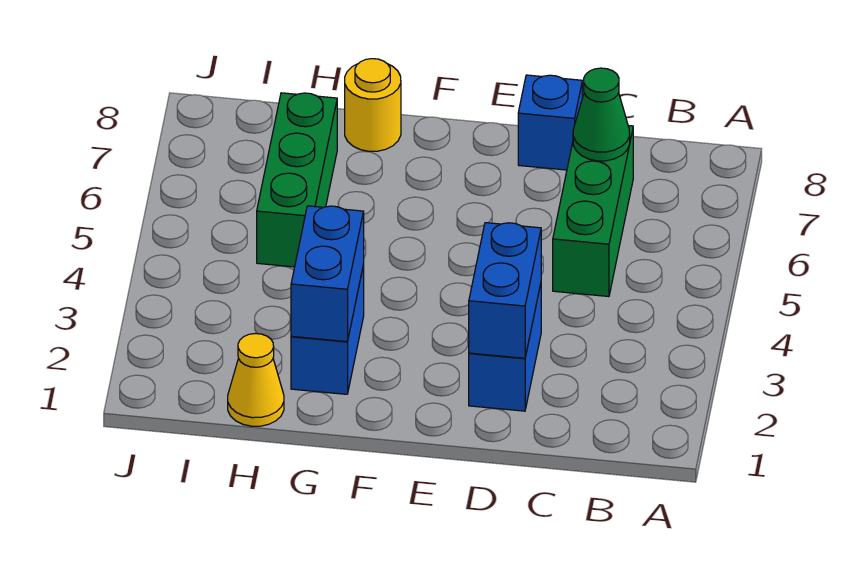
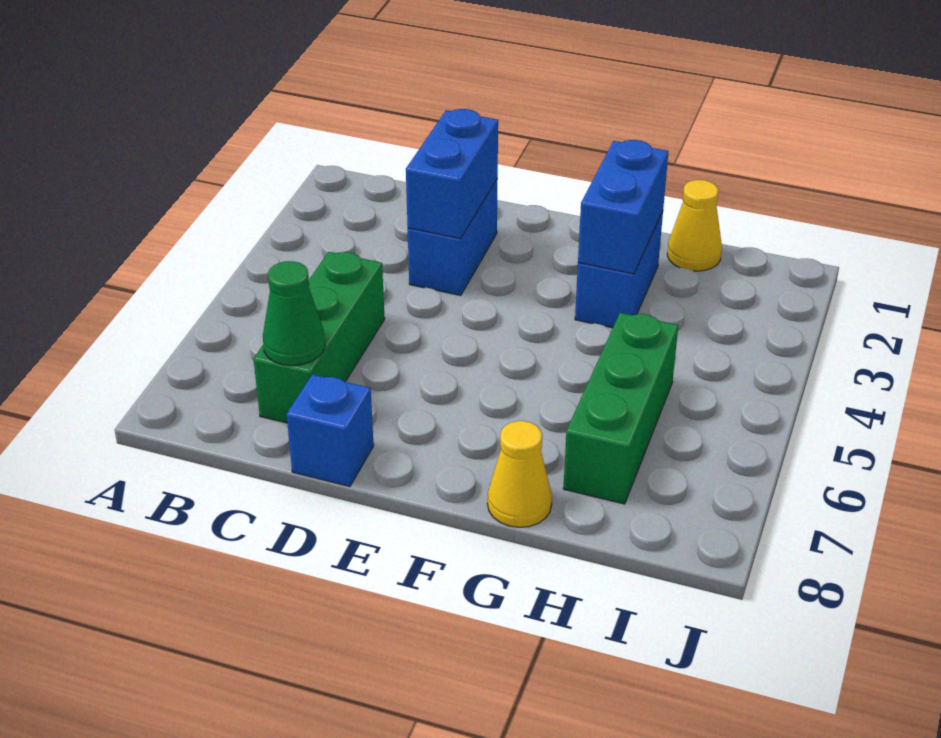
yellow 1x1 round brick [345,59,401,151] -> yellow 1x1 cone [487,421,552,527]

